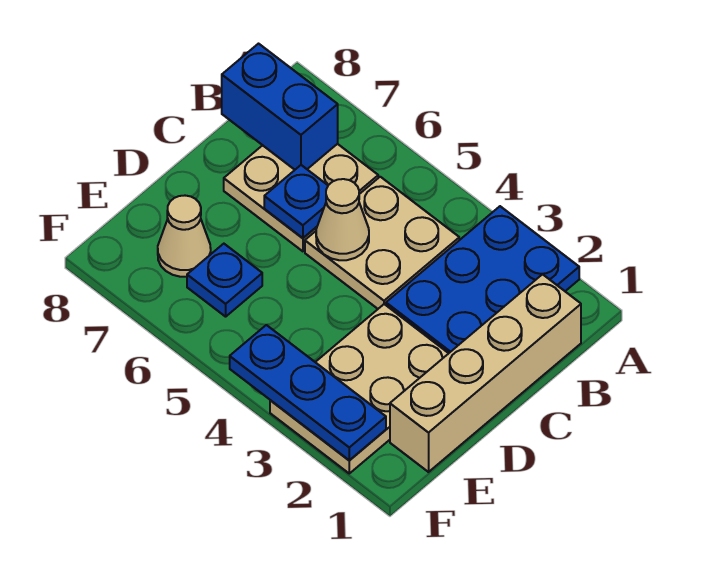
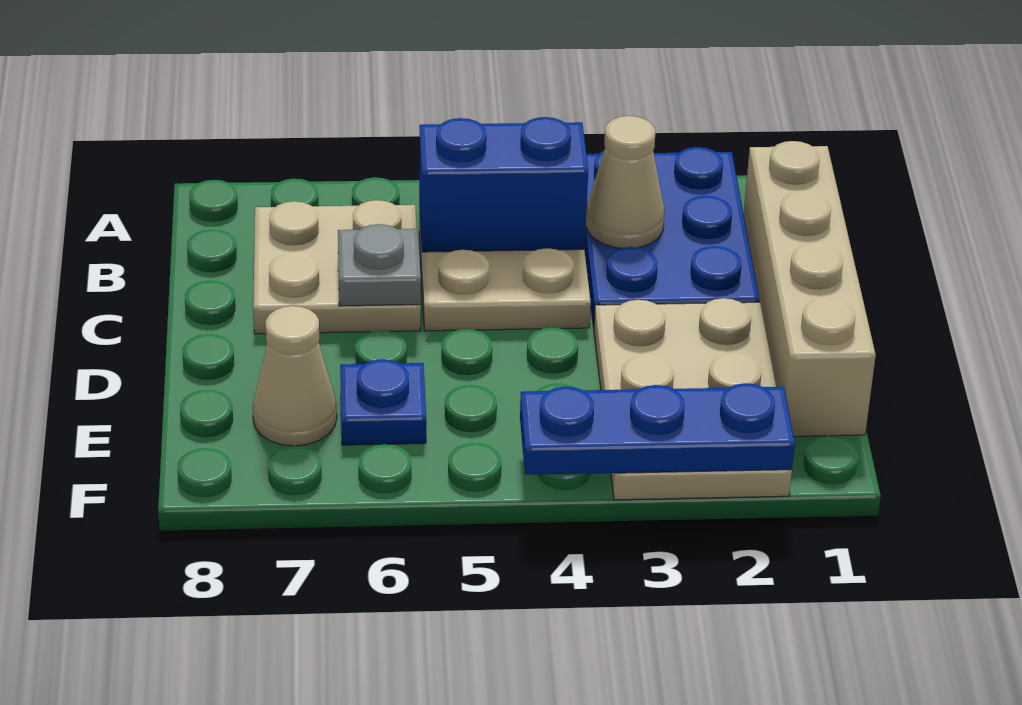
blue 1x2 brick [222,44,338,170] -> blue 1x2 brick moved to [419,117,588,252]
tan 1x1 cone [316,179,369,260] -> tan 1x1 cone moved to [586,116,665,248]
blue 1x1 plate [264,165,328,238] -> grey 1x1 plate [338,224,421,306]

